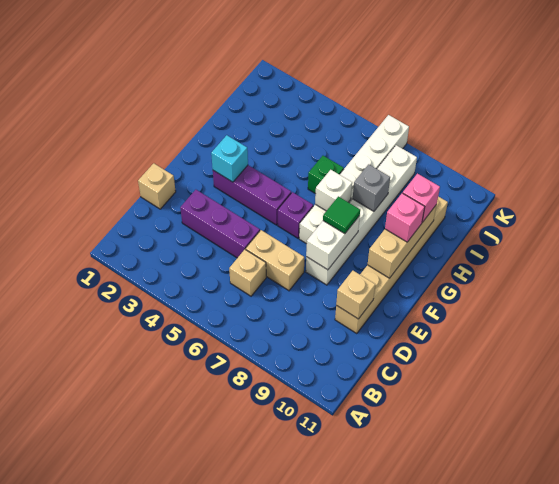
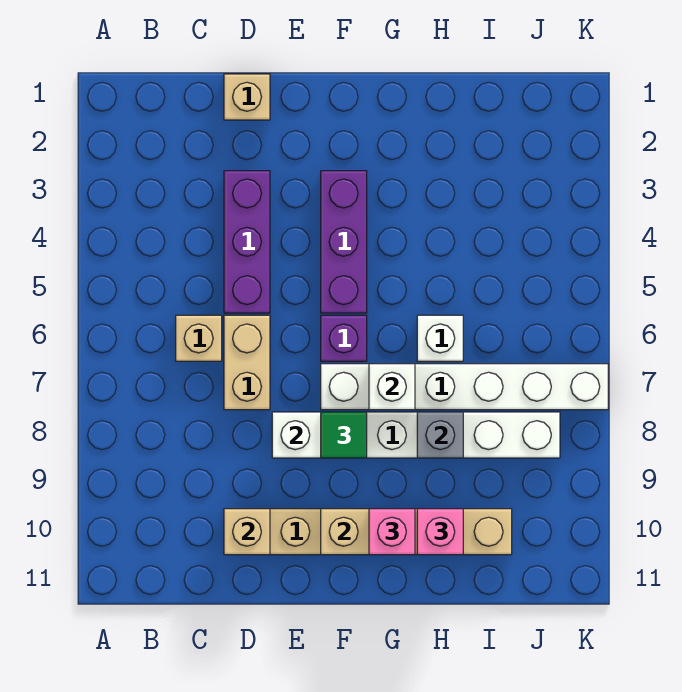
cyan 1x1 brick [211,135,248,182] -> none
green 1x1 brick [308,156,344,194] -> white 1x1 brick [417,315,463,361]

